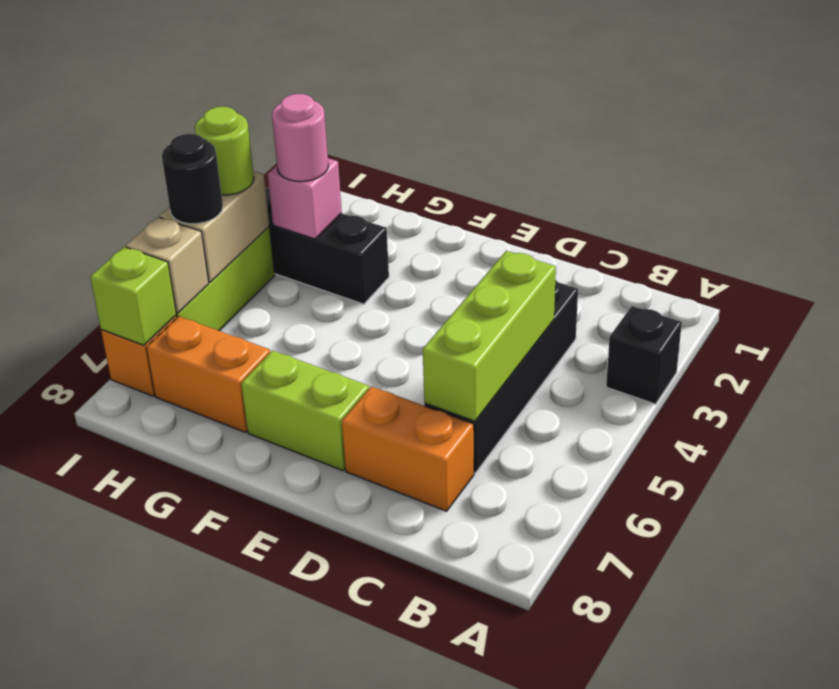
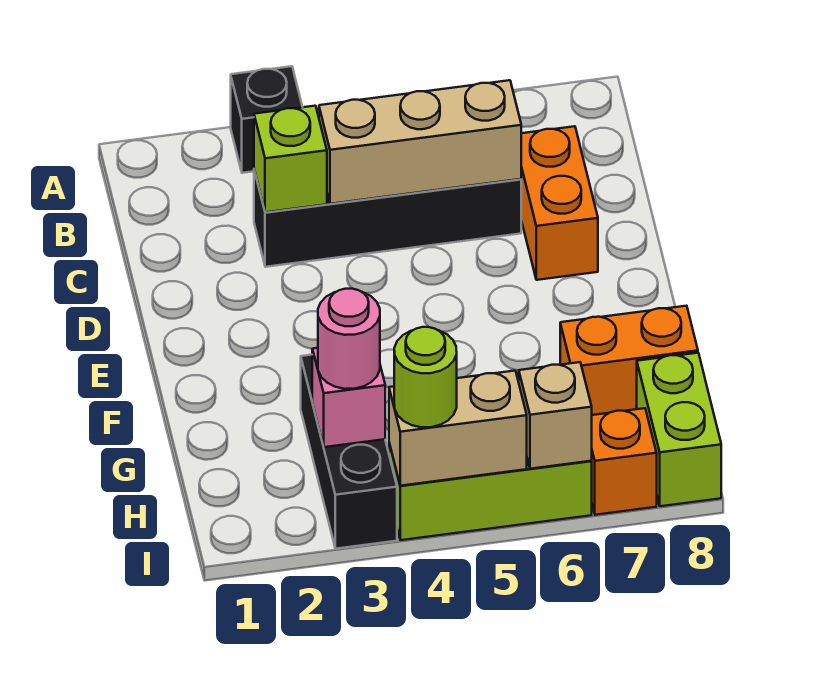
lime 1x3 brick [423,251,556,421] -> tan 1x3 brick [319,80,521,204]
lime 1x2 brick [241,350,369,471] -> lime 1x2 brick moved to [637,353,721,506]
orange 1x2 brick [147,316,270,432] -> orange 1x2 brick turned to [560,306,698,415]
black 1x1 round brick [162,134,223,224] -> none
lime 1x1 brick [90,247,176,345] -> lime 1x1 brick moved to [254,106,327,212]

